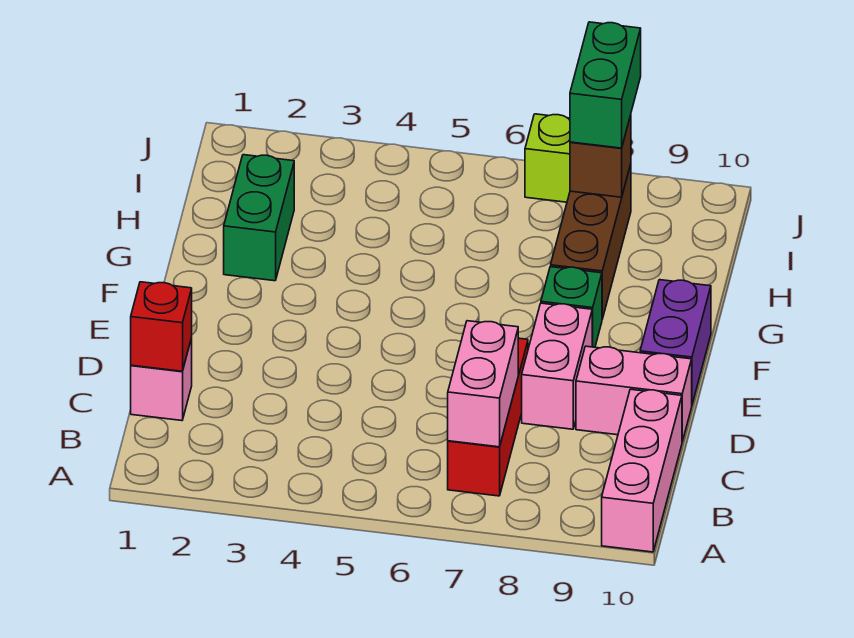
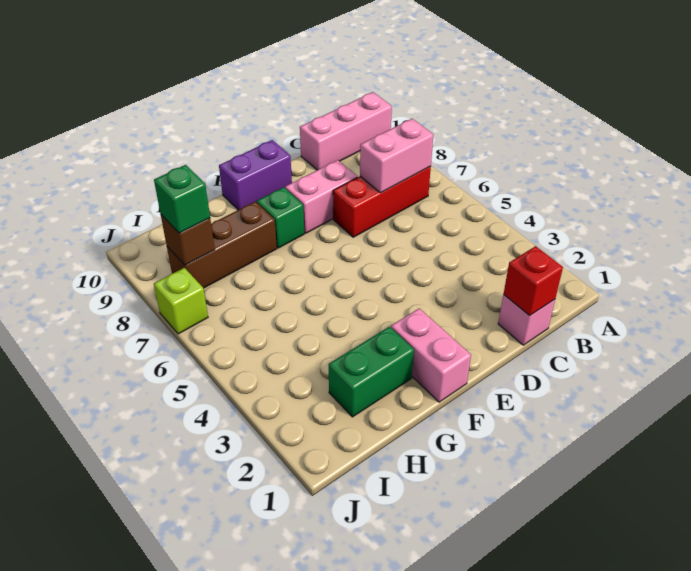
pink 1x2 brick [576,346,692,442] -> pink 1x2 brick moved to [391,308,471,402]
green 1x2 brick [570,22,641,148] -> green 1x1 brick [154,165,210,233]

